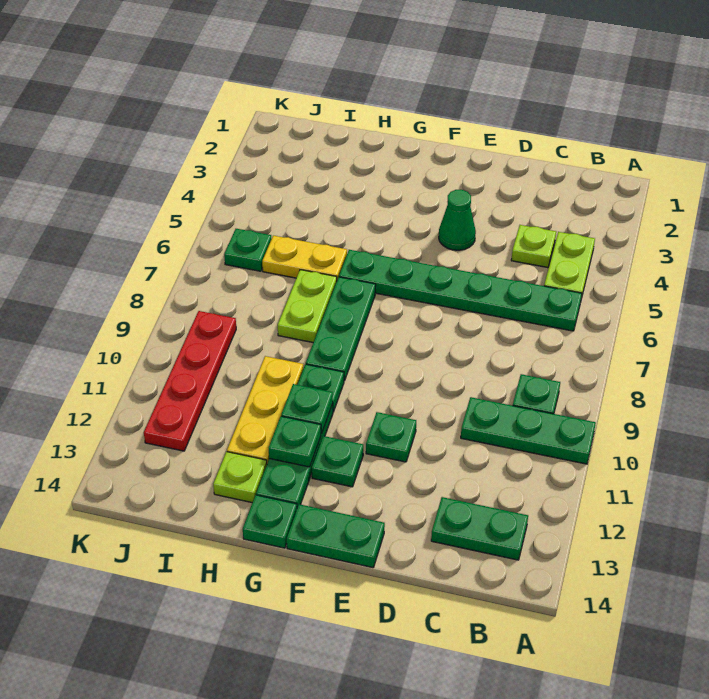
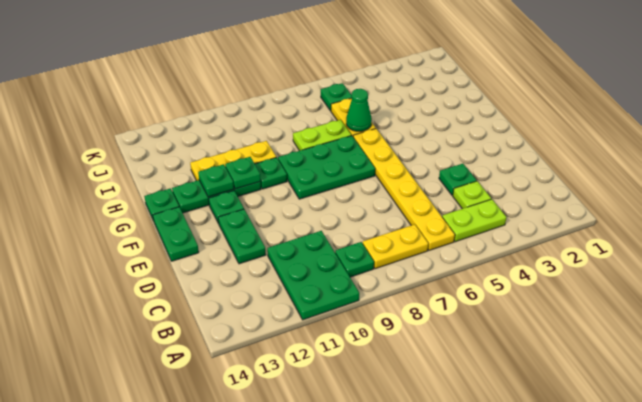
green 1x3 plate [461,397,596,464] -> green 2x3 plate [267,231,359,320]
green 1x6 plate [339,250,582,331] -> yellow 1x6 plate [353,129,455,250]
none -> yellow 1x2 plate [363,224,428,269]
green 1x2 plate [431,497,528,560] -> green 1x2 plate moved to [218,209,266,264]
green 1x1 cone [439,190,476,250] -> green 1x1 cone moved to [346,89,372,131]
green 1x1 plate [366,412,416,462] -> green 1x1 plate moved to [439,164,477,195]
green 1x3 plate [306,277,376,381] -> green 2x3 plate [278,136,375,199]
lime 1x1 plate [213,452,267,503] -> none
red 1x4 plate [144,311,236,451] -> none

